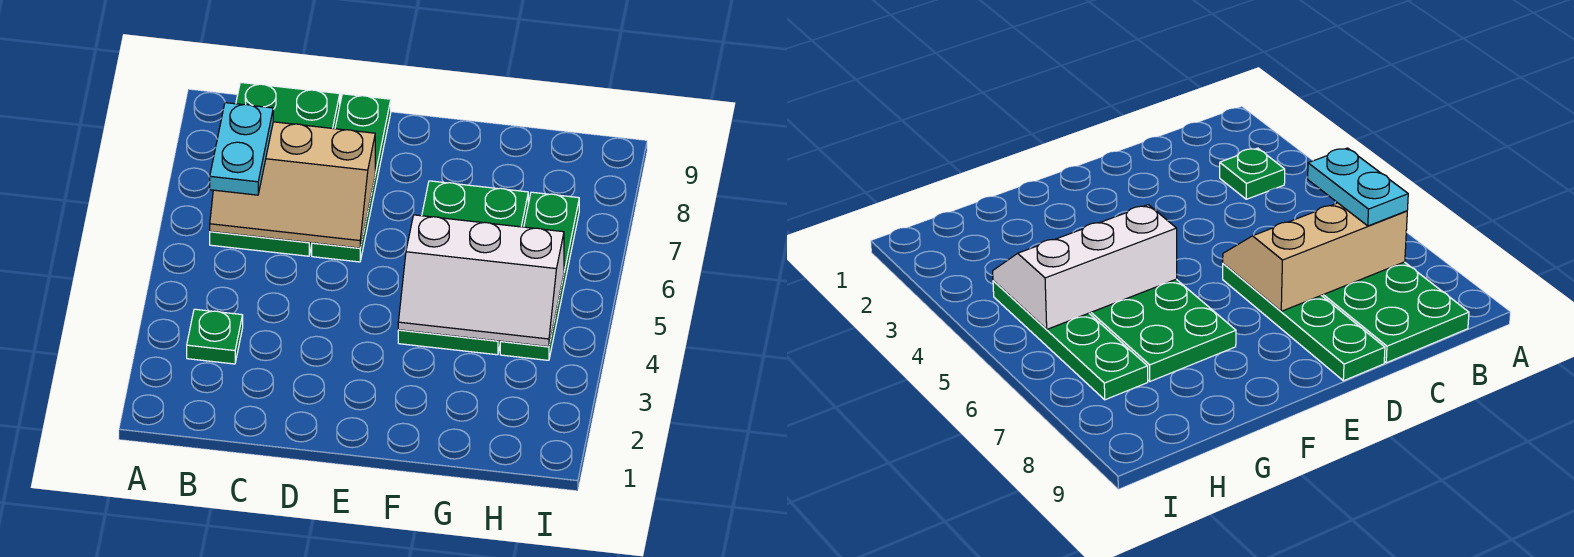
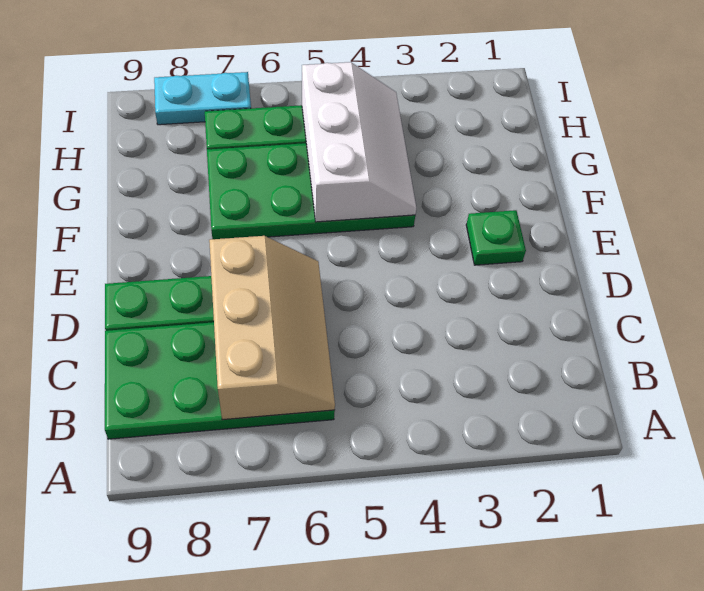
green 1x1 plate [187,309,243,364] -> green 1x1 plate moved to [466,210,526,265]
cyan 1x2 plate [210,103,273,195] -> cyan 1x2 plate moved to [154,72,251,125]

